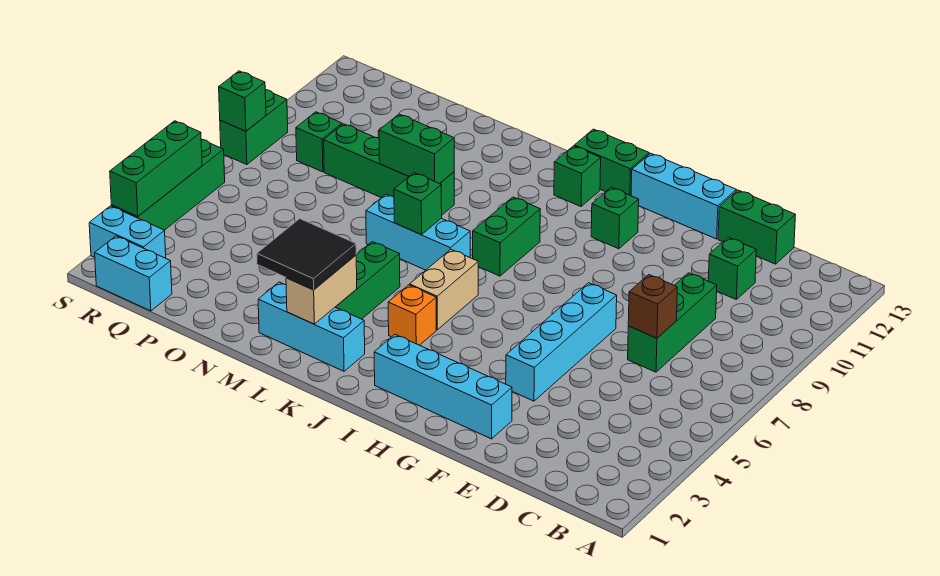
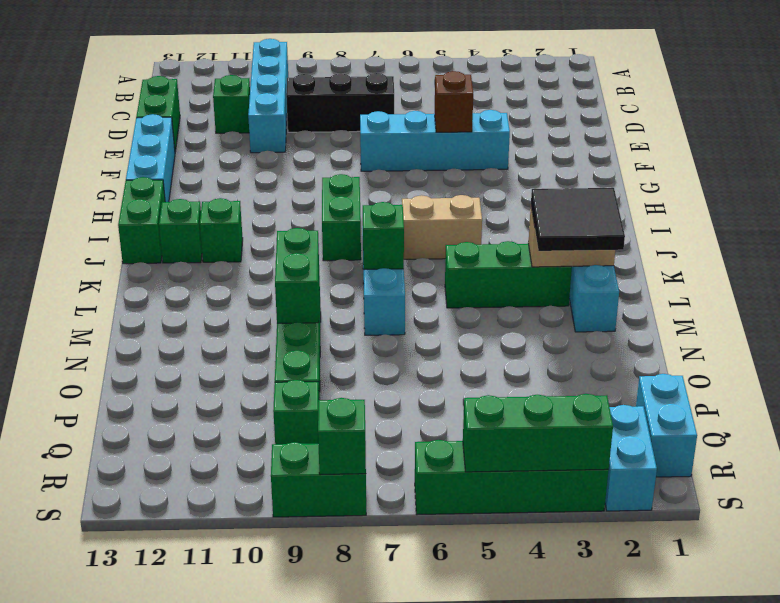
green 1x3 brick [628,273,717,372] -> black 1x3 brick [286,73,394,132]
brown 1x1 brick [628,275,677,338] -> brown 1x1 brick moved to [435,71,473,132]
cyan 1x4 brick [374,335,512,439] -> cyan 1x4 brick moved to [248,39,288,153]
green 1x1 brick [591,188,639,249] -> green 1x1 brick moved to [200,198,243,262]
orange 1x1 brick [388,285,436,345] -> none
green 1x2 brick [473,197,540,276] -> green 1x2 brick turned to [322,174,361,261]

